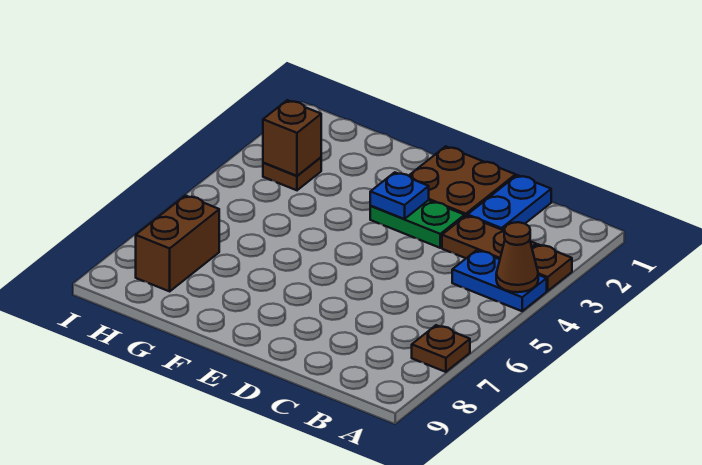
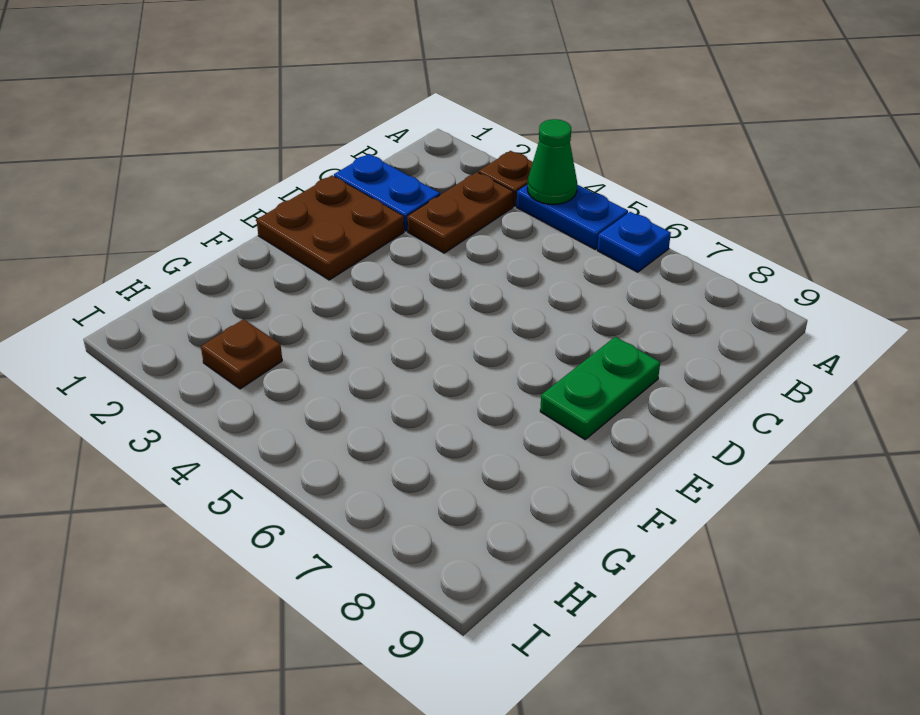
blue 1x2 plate [452,250,547,311] -> blue 1x2 plate turned to [517,185,628,249]
brown 1x1 cone [496,222,538,292] -> green 1x1 cone [527,119,577,204]
brown 1x1 plate [412,325,470,372] -> none
green 1x2 plate [370,200,465,248] -> green 1x2 plate moved to [540,337,660,439]
blue 1x1 plate [370,172,429,219] -> blue 1x1 plate moved to [597,212,671,272]
brown 1x1 brick [263,100,321,176] -> none
brown 1x2 brick [136,196,219,291] -> none

